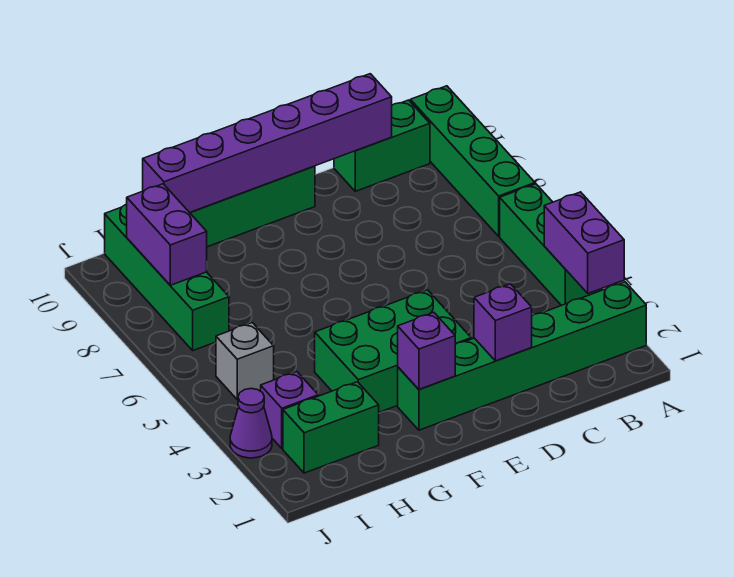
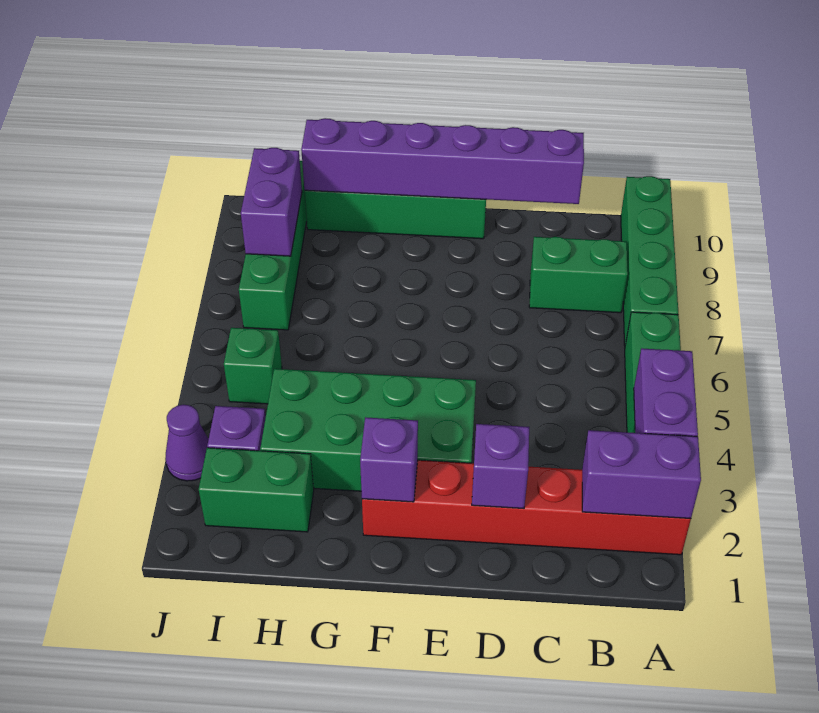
green 1x6 brick [398,282,646,430] -> red 1x6 brick [362,460,691,555]
none -> purple 1x2 brick [582,430,701,518]
green 1x2 brick [334,100,430,191] -> green 1x2 brick moved to [529,237,628,313]
green 2x3 brick [315,290,471,412] -> green 2x4 brick [260,369,476,491]
grey 1x1 brick [216,323,274,400] -> green 1x1 brick [224,328,282,404]

